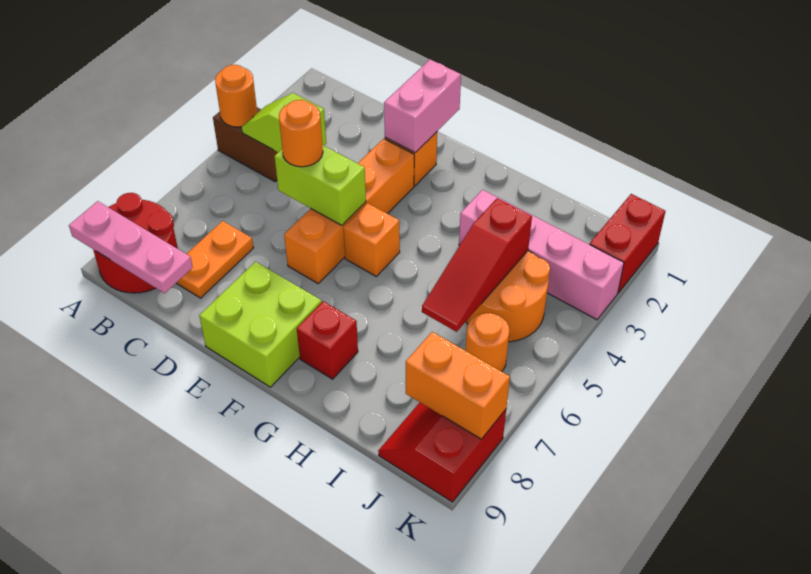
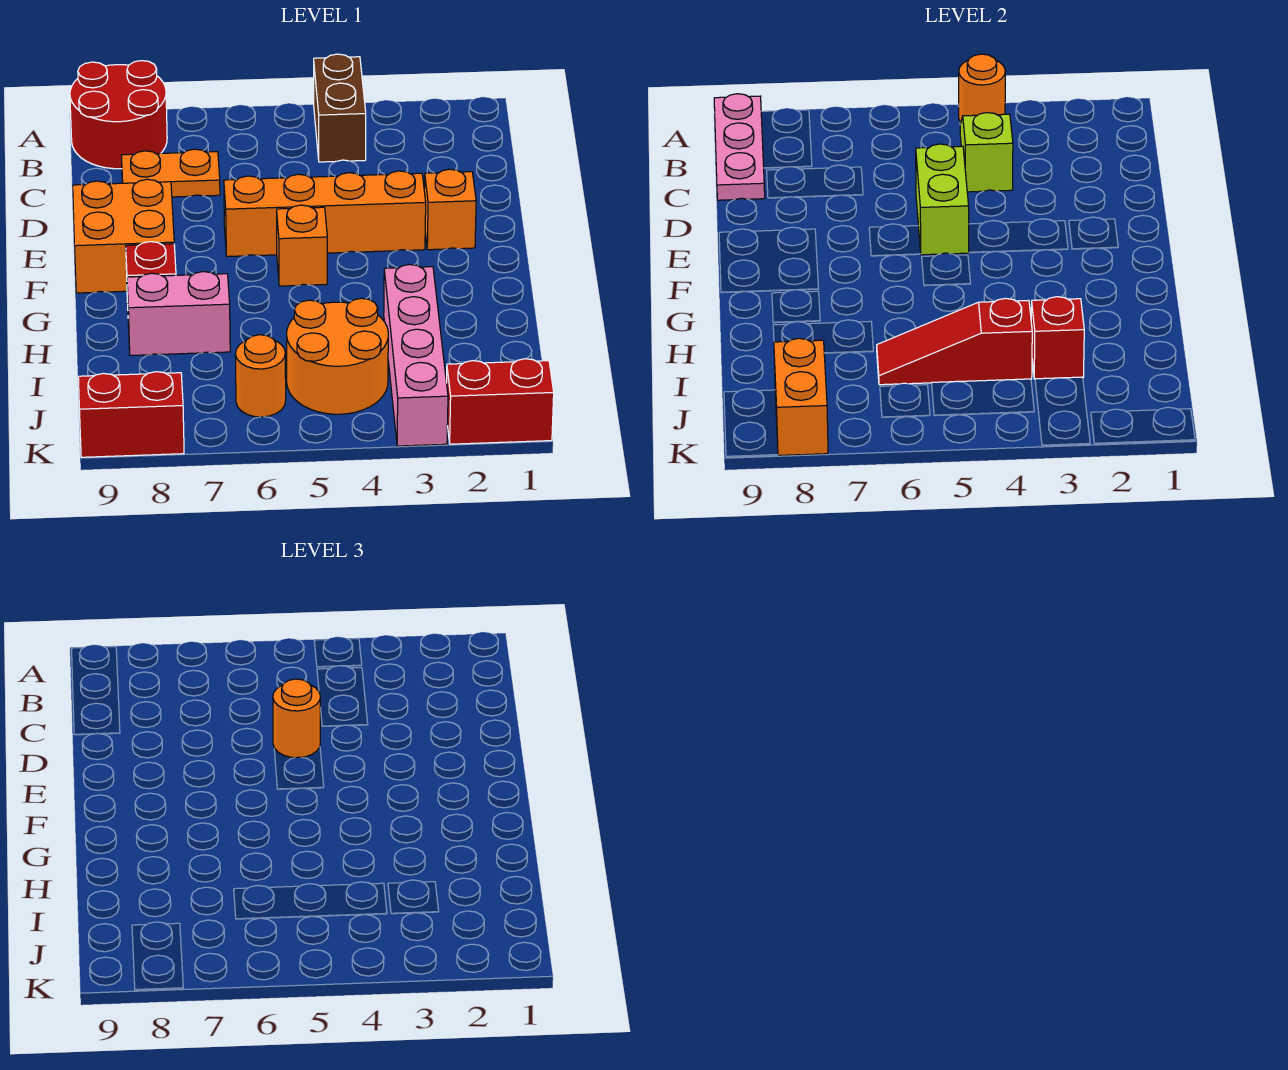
pink 1x2 brick [384,59,461,153] -> pink 1x2 brick moved to [127,272,230,355]
lime 2x2 brick [199,262,322,387] -> orange 2x2 brick [73,179,174,293]
none -> red 1x1 brick [1031,297,1084,379]

